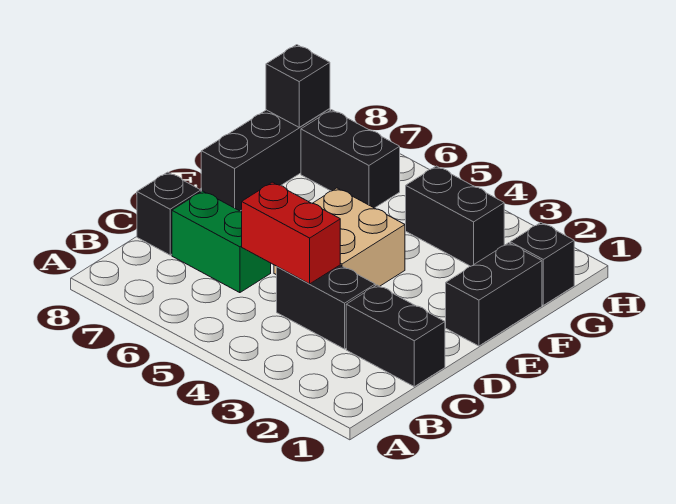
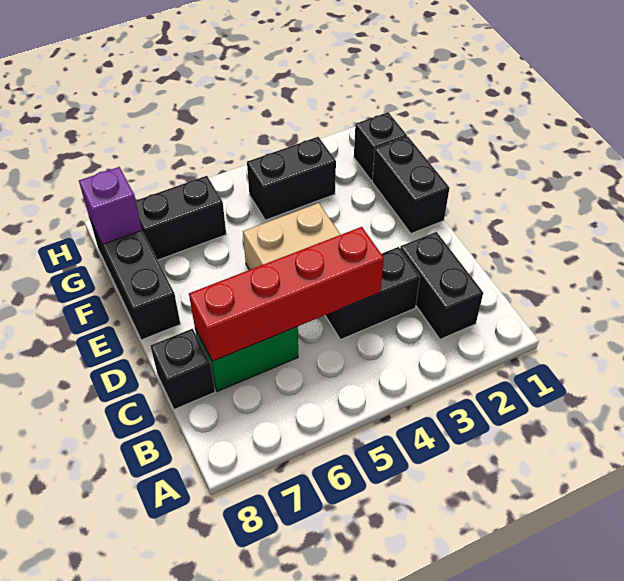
black 1x2 brick [346,285,445,387] -> black 1x2 brick turned to [400,232,483,339]
red 1x2 brick [242,182,340,284] -> red 1x4 brick [189,227,384,361]
black 1x1 brick [266,45,330,127] -> purple 1x1 brick [79,167,142,245]

